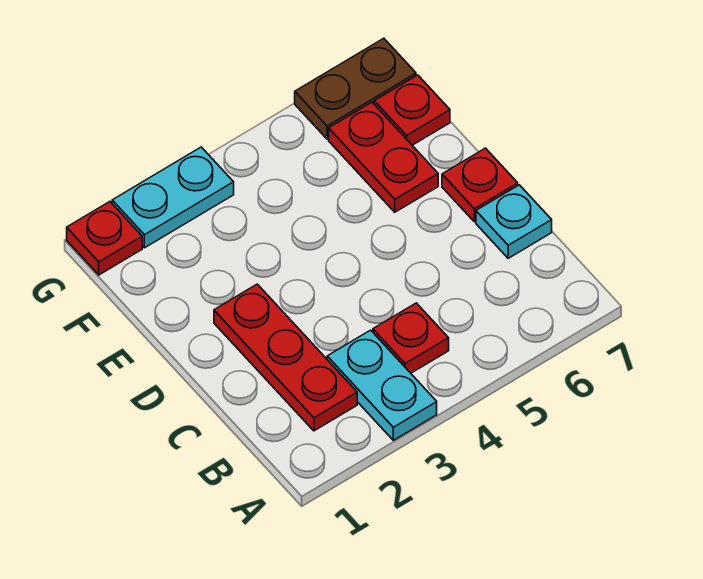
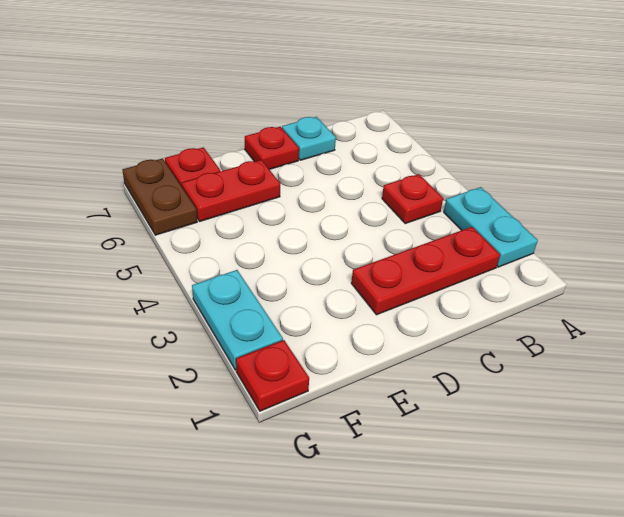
cyan 1x2 plate [327,330,437,440] -> cyan 1x2 plate turned to [444,187,538,267]

